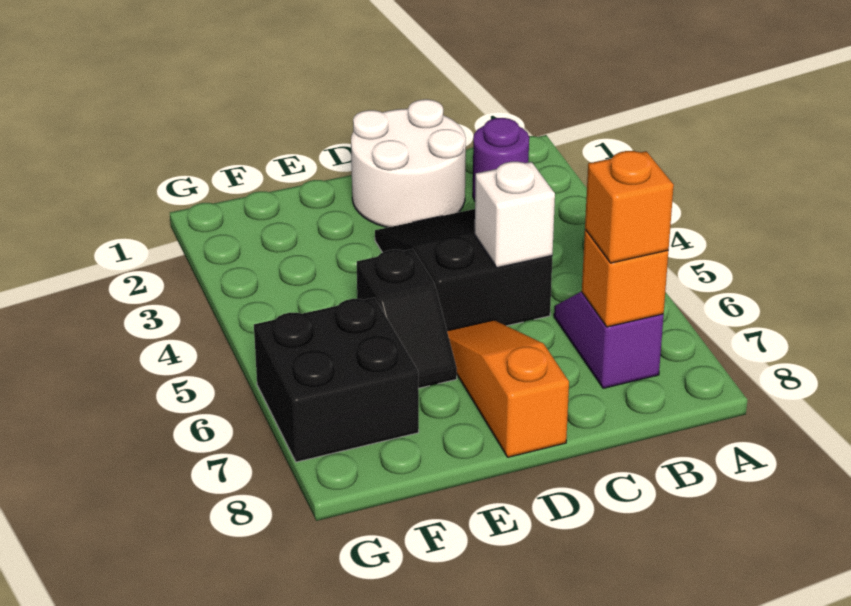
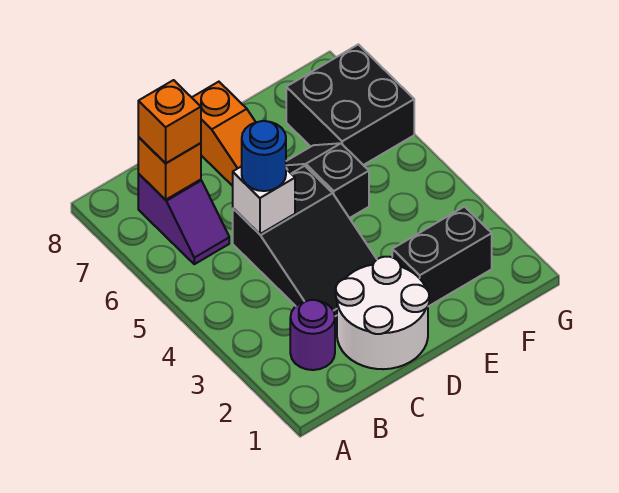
none -> blue 1x1 round brick [242,121,286,191]
none -> black 1x2 brick [392,207,492,306]

